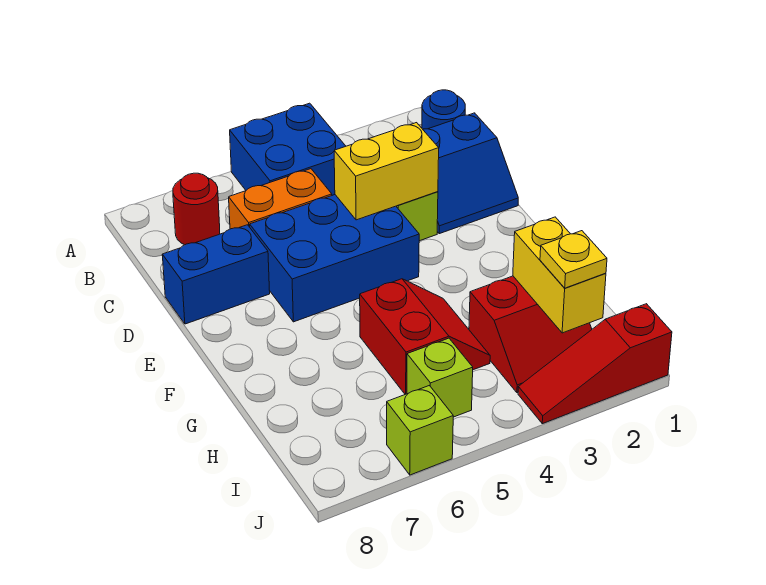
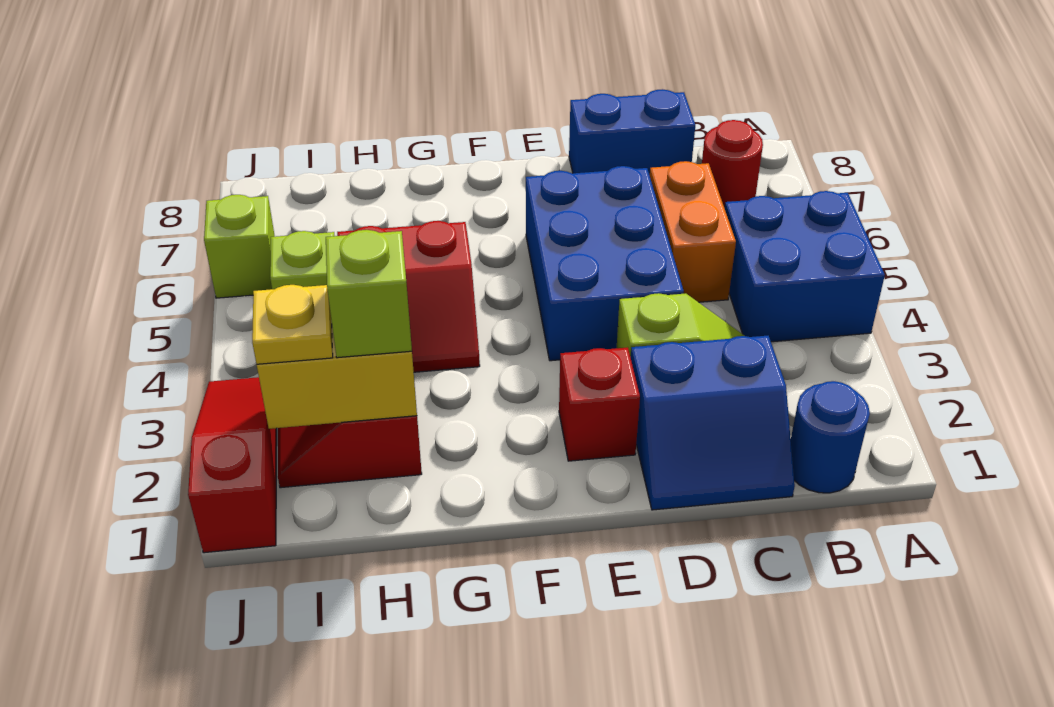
blue 2x2 slope [423,113,518,234] -> blue 2x2 slope turned to [631,336,795,510]
yellow 1x2 brick [334,123,439,220] -> none
blue 1x2 brick [162,225,270,324] -> blue 1x2 brick turned to [569,89,695,175]
none -> red 1x1 brick [559,347,640,461]
none -> lime 1x1 brick [326,230,412,358]

